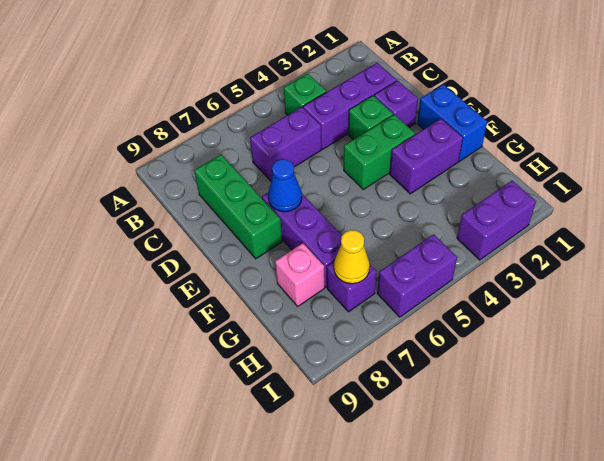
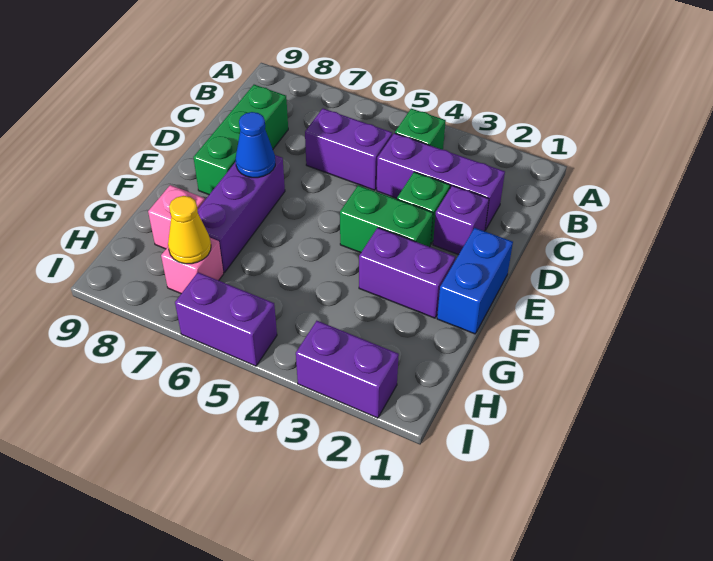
purple 1x1 brick [327,261,377,312] -> pink 1x1 brick [161,238,224,293]

